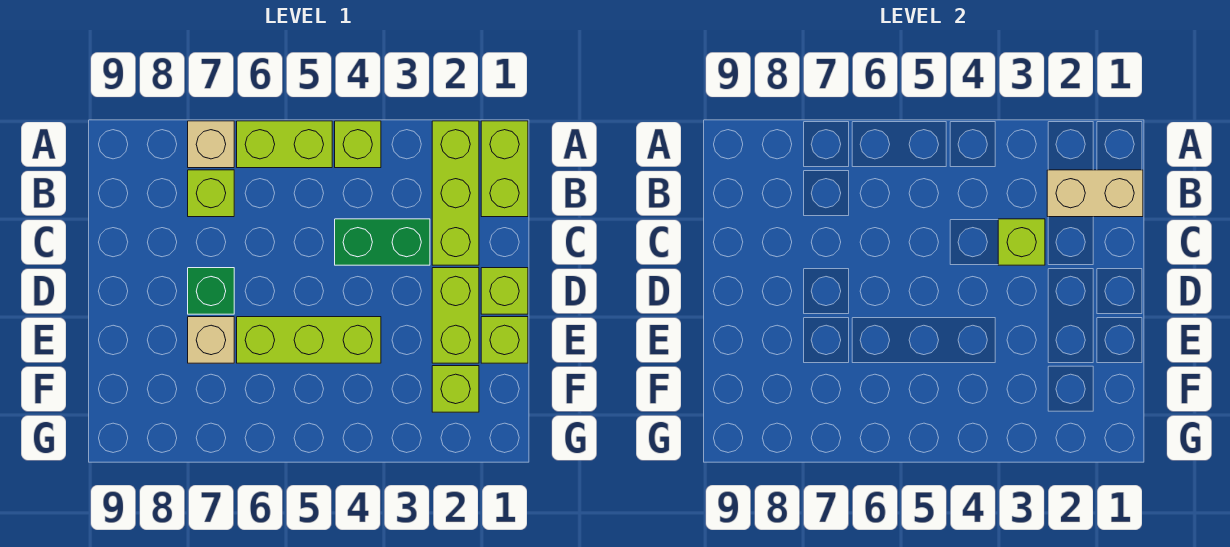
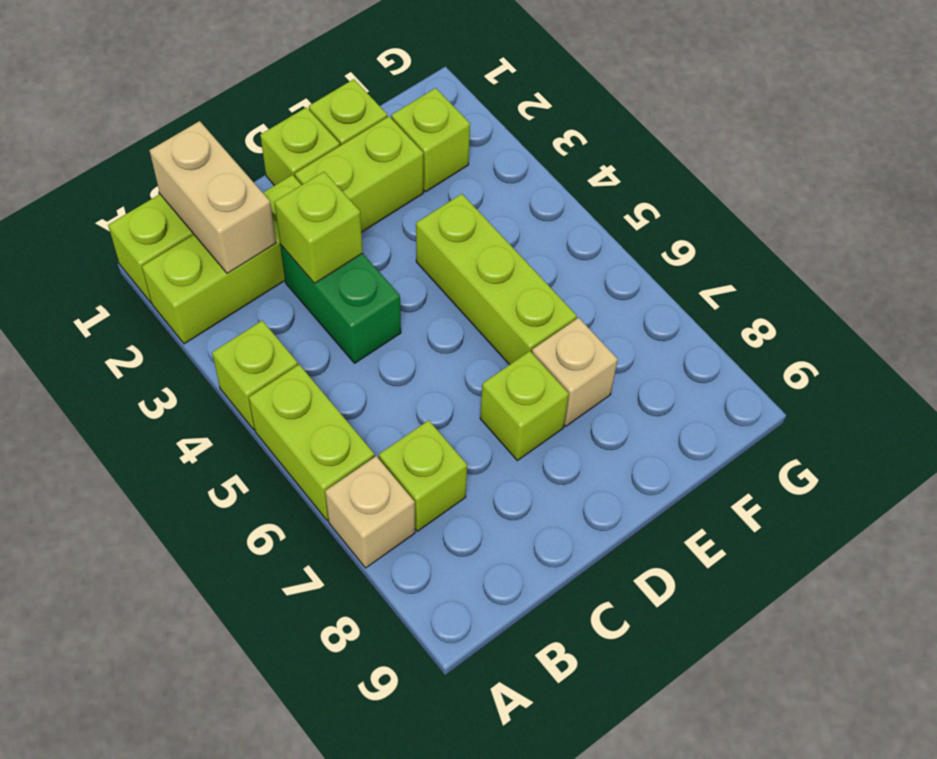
green 1x1 brick [188,268,234,314] -> lime 1x1 brick [480,351,569,461]

